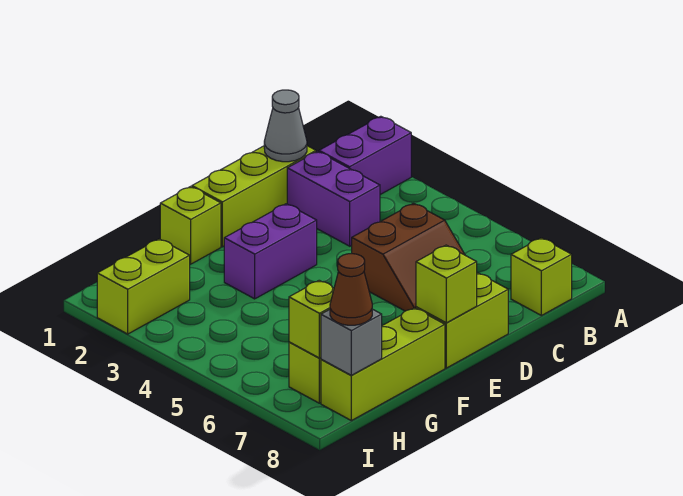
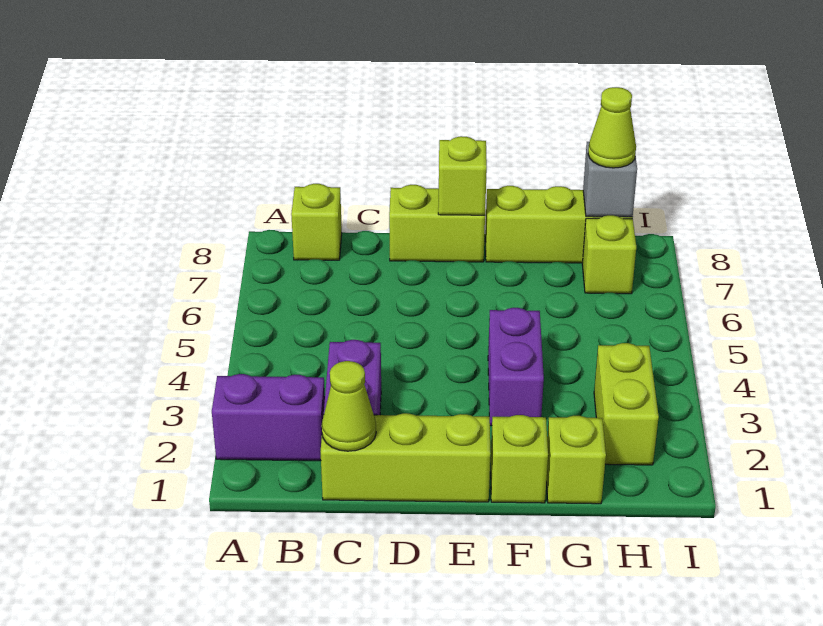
grey 1x1 cone [264,90,307,162] -> lime 1x1 cone [322,361,376,451]
brown 2x2 slope [352,203,465,311] -> none
purple 1x2 brick [224,204,317,299] -> purple 1x2 brick turned to [488,308,544,426]
lime 1x2 brick [97,239,190,334] -> lime 1x2 brick turned to [594,343,659,465]
lime 1x1 brick [289,280,334,358] -> lime 1x1 brick moved to [546,416,606,504]
brown 1x1 cone [330,254,372,325] -> lime 1x1 cone [588,87,636,168]

